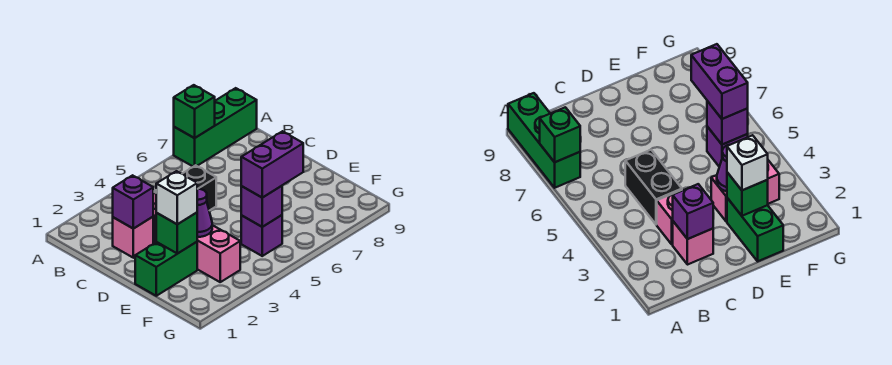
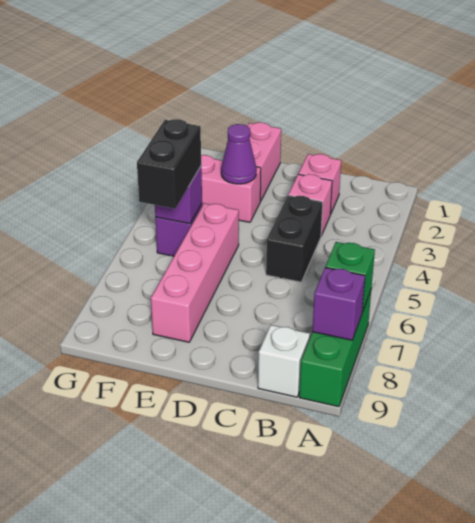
purple 1x1 brick [113,175,153,229] -> purple 1x1 brick moved to [312,267,365,340]
green 1x2 brick [135,242,197,296] -> pink 1x2 brick [248,122,281,201]
green 1x1 brick [156,213,197,254] -> none
white 1x1 brick [156,171,197,224] -> white 1x1 brick moved to [258,325,310,397]
none -> pink 1x4 brick [151,203,239,342]
purple 1x2 brick [241,131,303,198] -> black 1x2 brick [137,119,201,209]

